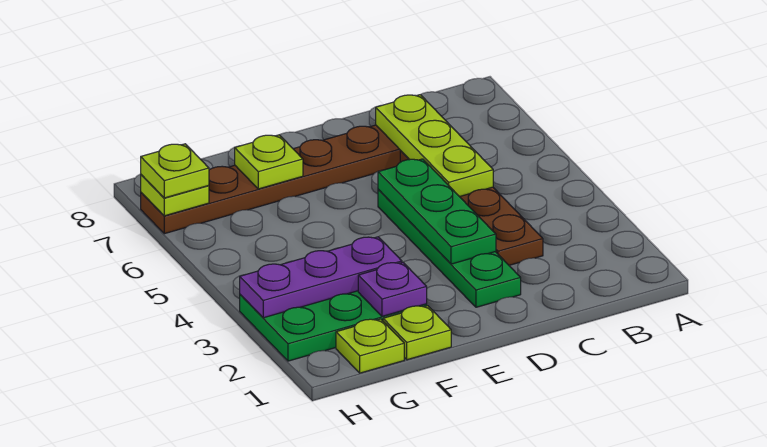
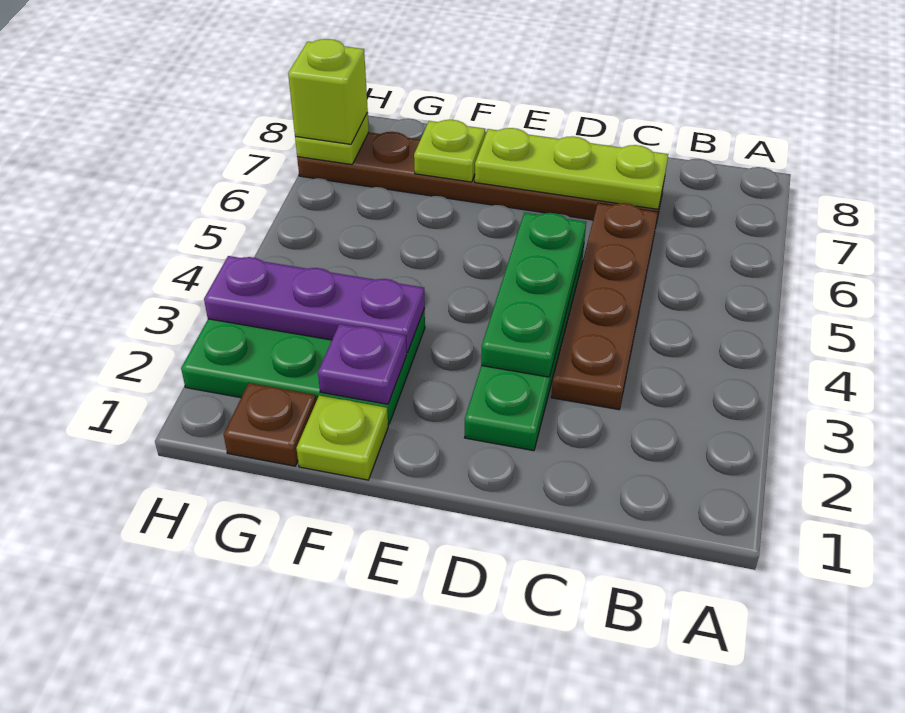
lime 1x3 plate [376,95,493,197] -> lime 1x3 plate turned to [475,128,668,209]
lime 1x1 plate [336,319,404,373] -> brown 1x1 plate [224,383,316,466]
lime 1x1 plate [141,144,209,198] -> lime 1x1 brick [288,39,368,144]

